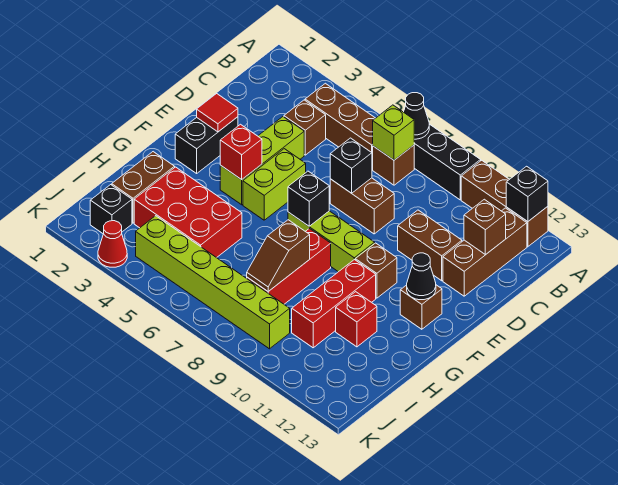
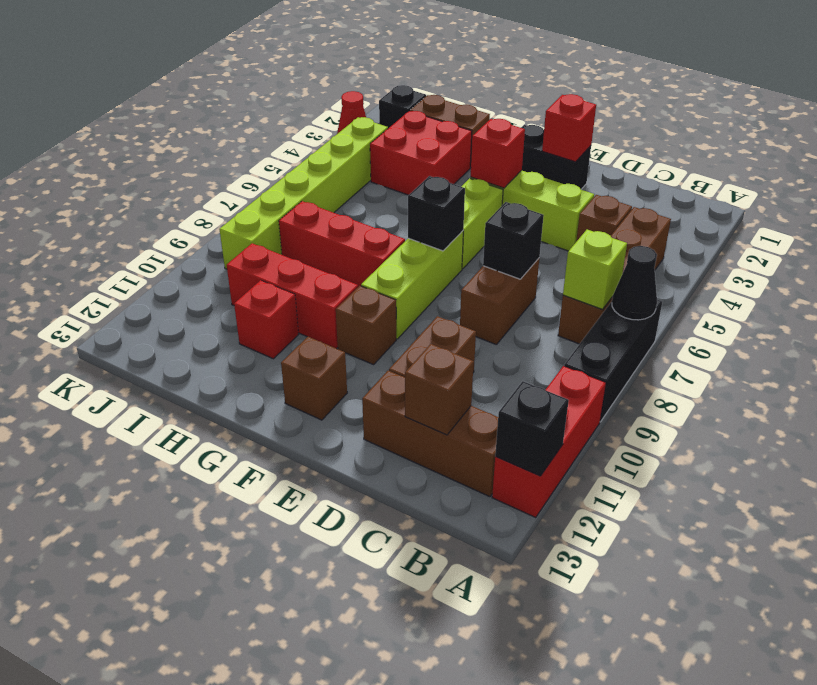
brown 1x3 brick [461,160,548,247] -> red 1x3 brick [492,366,606,517]
red 1x1 tile [197,94,238,132] -> red 1x1 brick [542,94,596,162]
lime 1x2 brick [243,149,306,220] -> lime 1x2 brick turned to [461,178,503,269]
black 1x1 cone [407,253,436,300] -> none
red 2x3 brick [134,167,242,258] -> red 2x2 brick [370,111,472,195]
brown 1x2 slope [247,220,310,291] -> none

